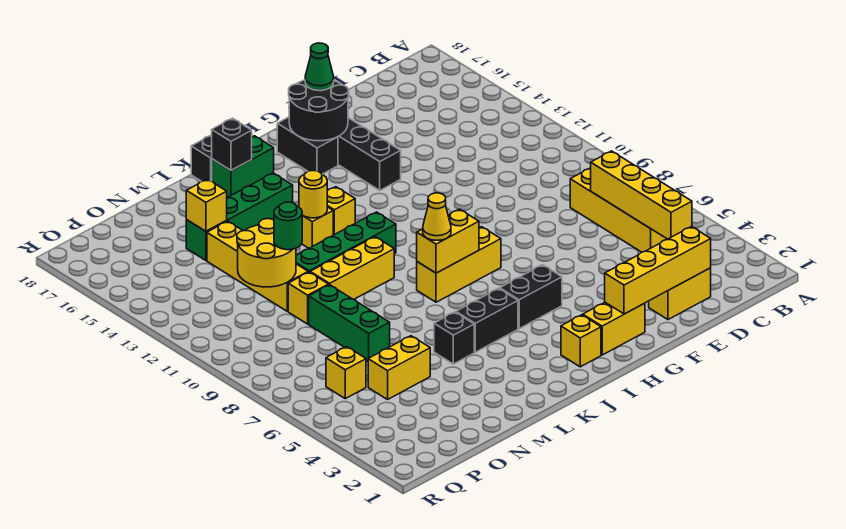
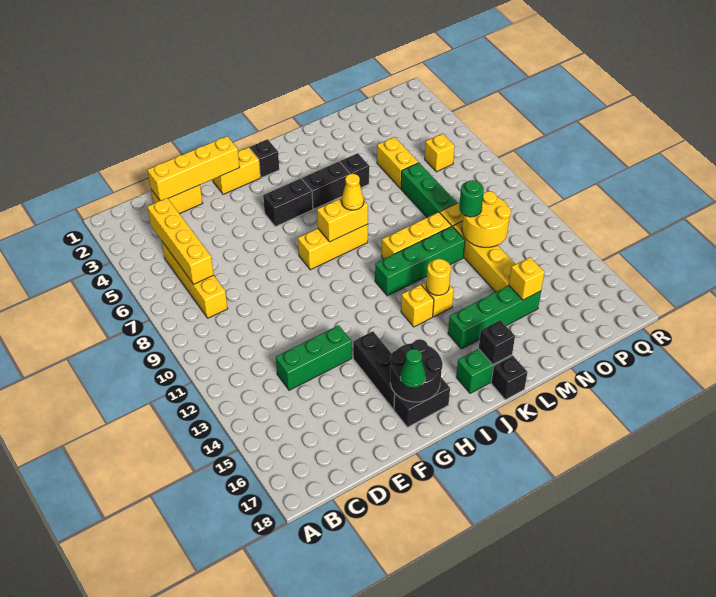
none -> green 1x3 brick [276,325,352,390]
black 1x2 brick [277,117,338,174] -> black 1x2 brick turned to [394,377,450,427]
yellow 1x1 brick [561,315,601,367] -> black 1x1 brick [250,139,279,178]
yellow 1x2 brick [368,336,430,399] -> yellow 1x2 brick turned to [377,137,418,188]

